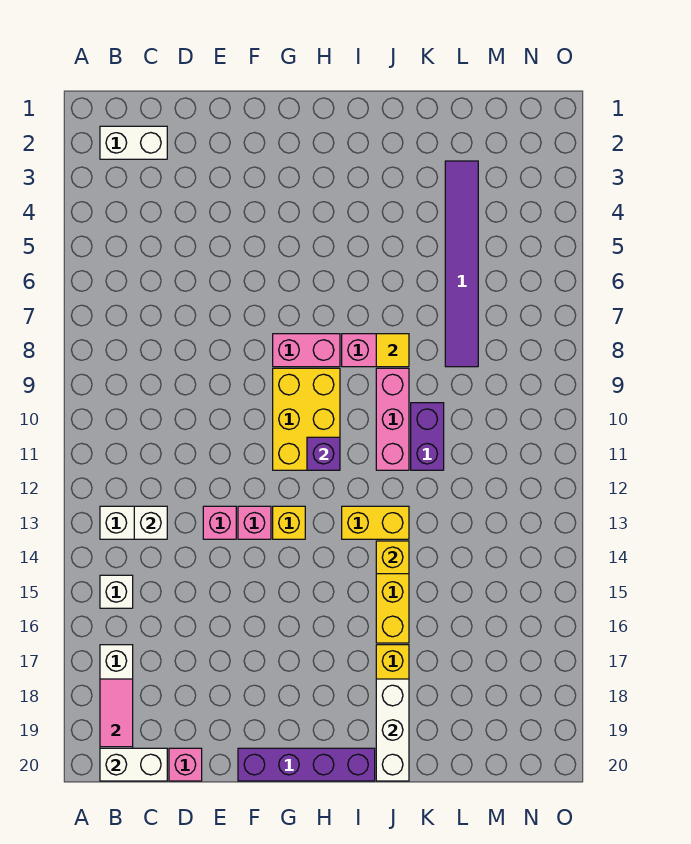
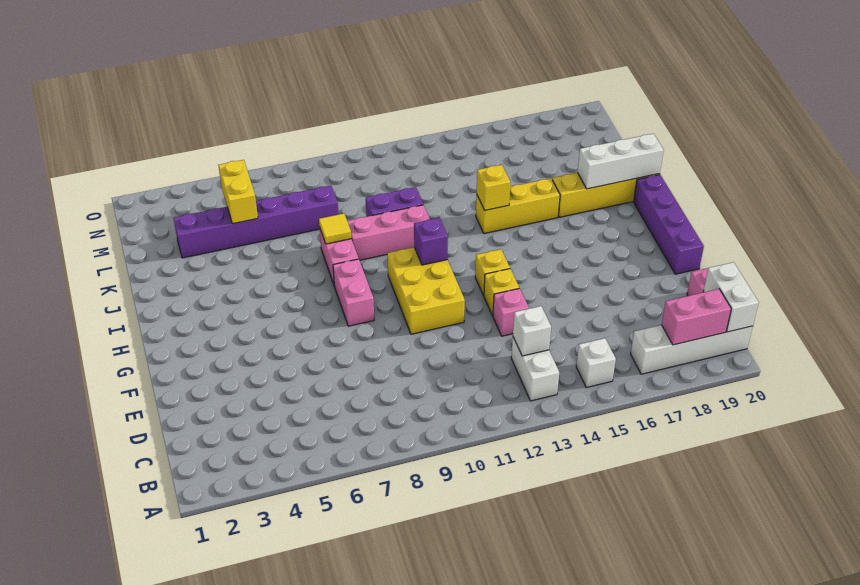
white 1x2 brick [100,126,167,159] -> none
pink 1x2 tile [100,679,133,747] -> pink 1x2 brick [662,289,731,345]
pink 1x1 brick [238,506,271,539] -> yellow 1x1 brick [484,269,519,316]
yellow 2x3 brick [273,368,340,470] -> yellow 2x3 brick turned to [387,247,465,334]
yellow 1x2 brick [342,506,409,539] -> yellow 1x2 brick moved to [219,160,258,224]
purple 1x6 tile [445,161,478,367] -> purple 1x6 brick [173,186,339,258]

